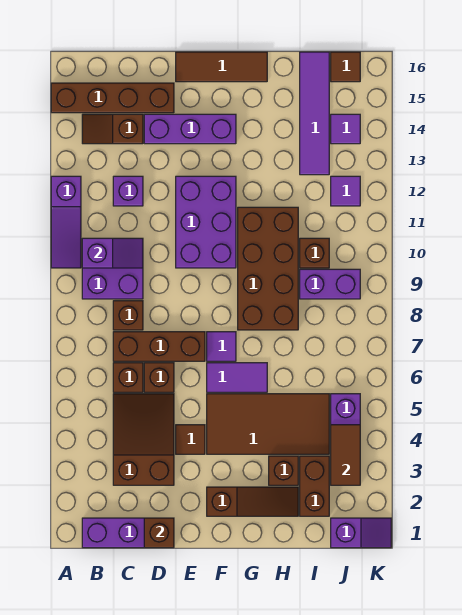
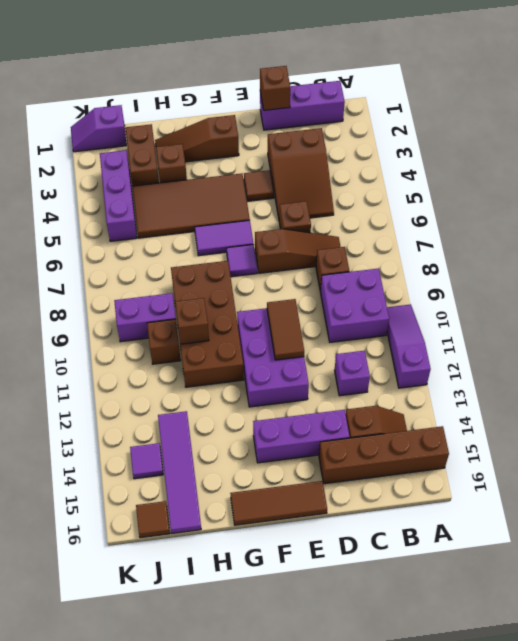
purple 1x2 slope [82,238,143,268] -> none
brown 1x1 brick [113,363,143,392] -> brown 1x1 brick moved to [175,298,209,344]
brown 1x3 brick [113,332,205,361] -> brown 1x3 slope [255,229,341,273]
brown 1x2 tile [331,425,360,485] -> brown 1x2 tile moved to [267,299,304,360]
purple 1x1 tile [331,176,360,206] -> none

